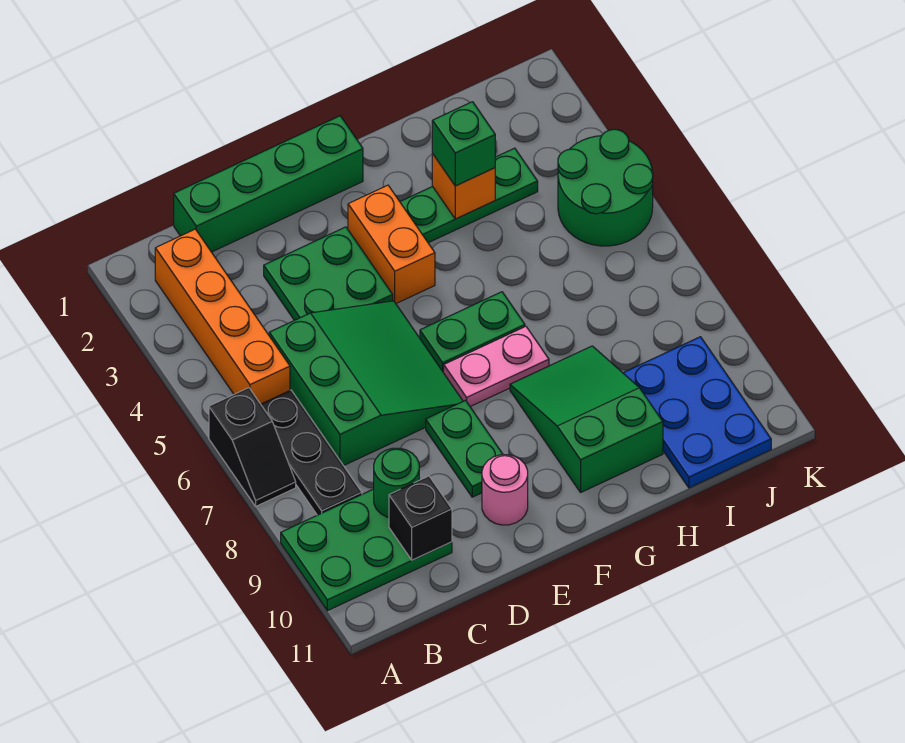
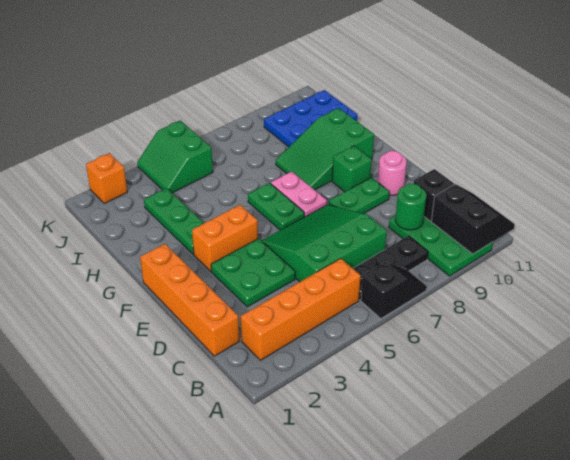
none -> black 2x2 slope [431,184,515,254]
green 1x4 brick [174,116,363,252] -> orange 1x4 brick [140,244,239,356]
orange 1x1 brick [432,154,495,219] -> orange 1x1 brick moved to [86,153,127,204]
green 1x1 brick [432,102,495,186] -> green 1x1 brick moved to [332,146,372,192]
green 2x2 round brick [558,129,653,246] -> green 2x2 slope [137,121,213,193]

